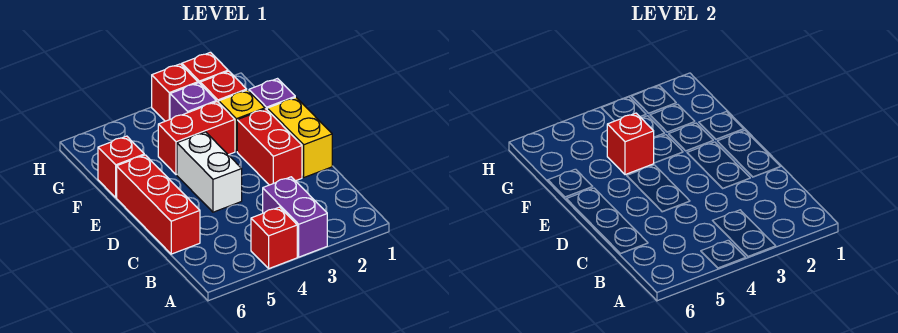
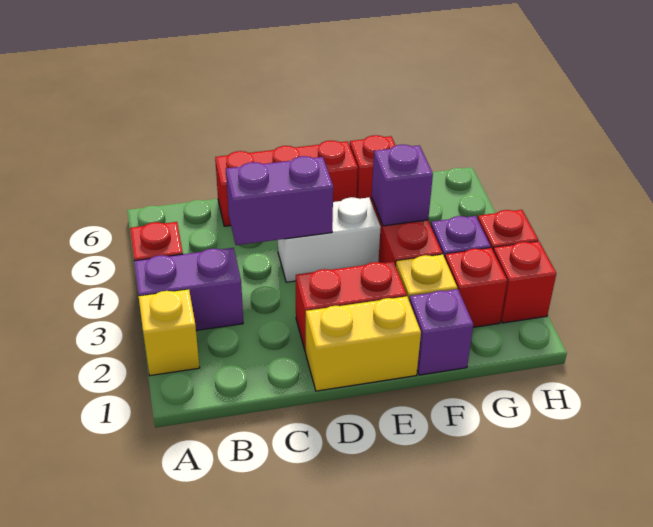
none -> yellow 1x1 brick [139,289,200,376]
none -> purple 1x2 brick [226,156,333,245]
red 1x1 brick [607,113,654,175] -> purple 1x1 brick [372,144,433,226]

